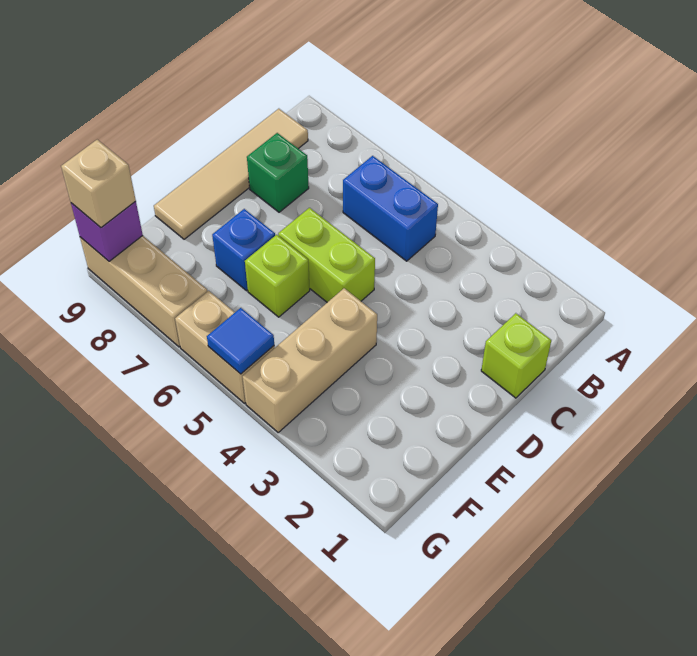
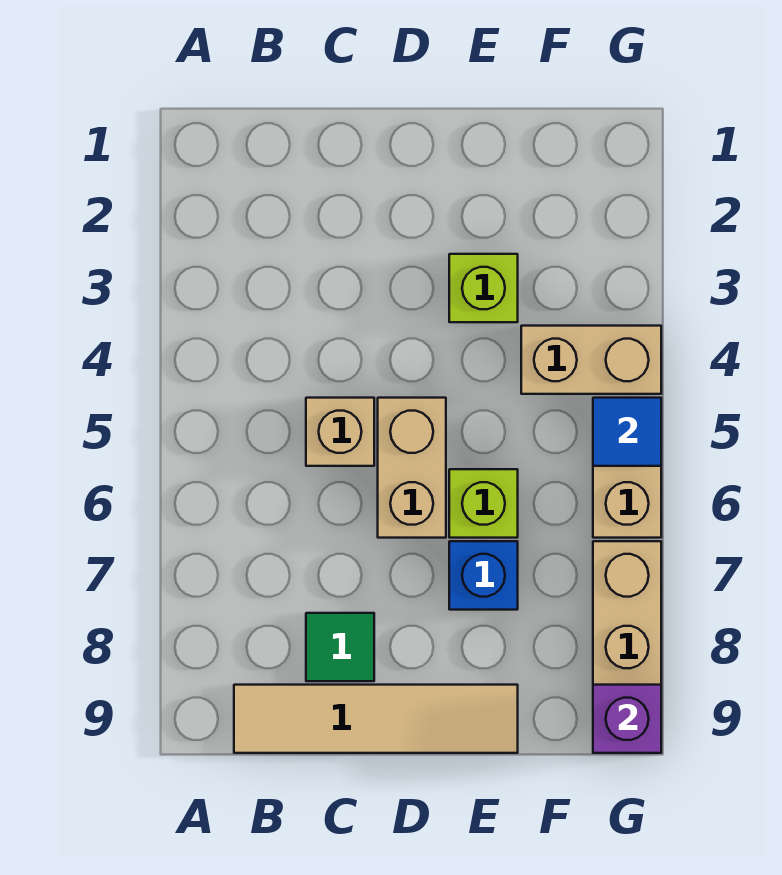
blue 1x2 brick [343,156,438,261] -> none
lime 1x1 brick [481,313,551,398] -> lime 1x1 brick moved to [449,254,518,322]
green 1x1 brick [247,133,309,212] -> green 1x1 tile [306,613,374,681]
lime 1x2 brick [278,208,375,302] -> tan 1x2 brick [378,398,446,538]
tan 1x3 brick [243,288,377,432] -> tan 1x2 brick [521,326,661,394]
tan 1x1 brick [61,140,136,227] -> tan 1x1 brick moved to [306,398,374,466]

